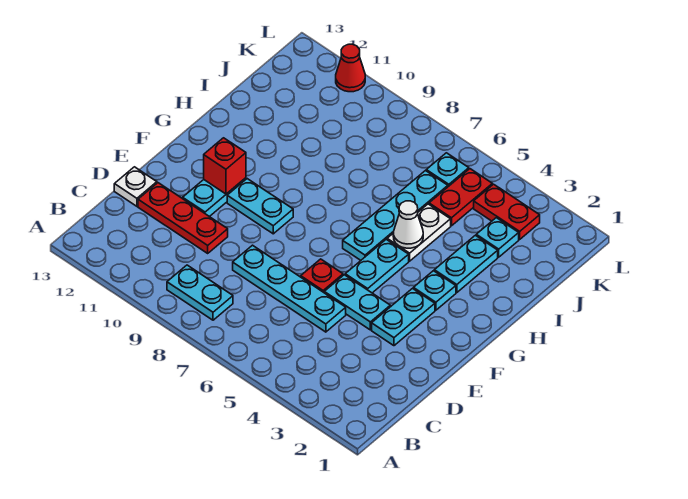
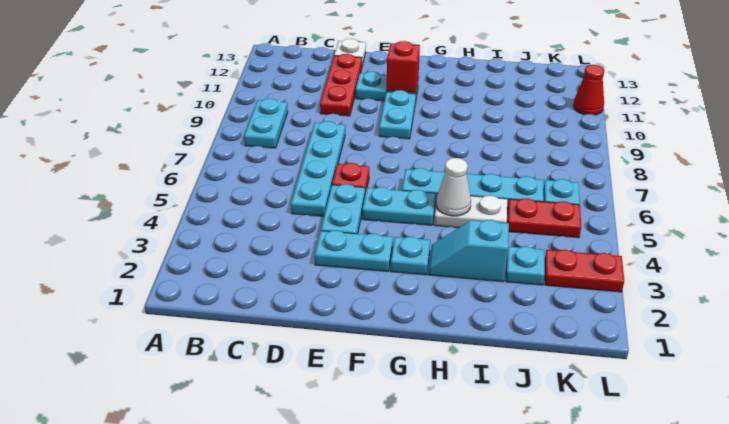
cyan 1x2 plate [434,235,498,293] -> cyan 1x2 slope [429,220,509,282]
red 1x2 plate [474,184,540,239] -> red 1x2 plate turned to [545,250,624,292]

